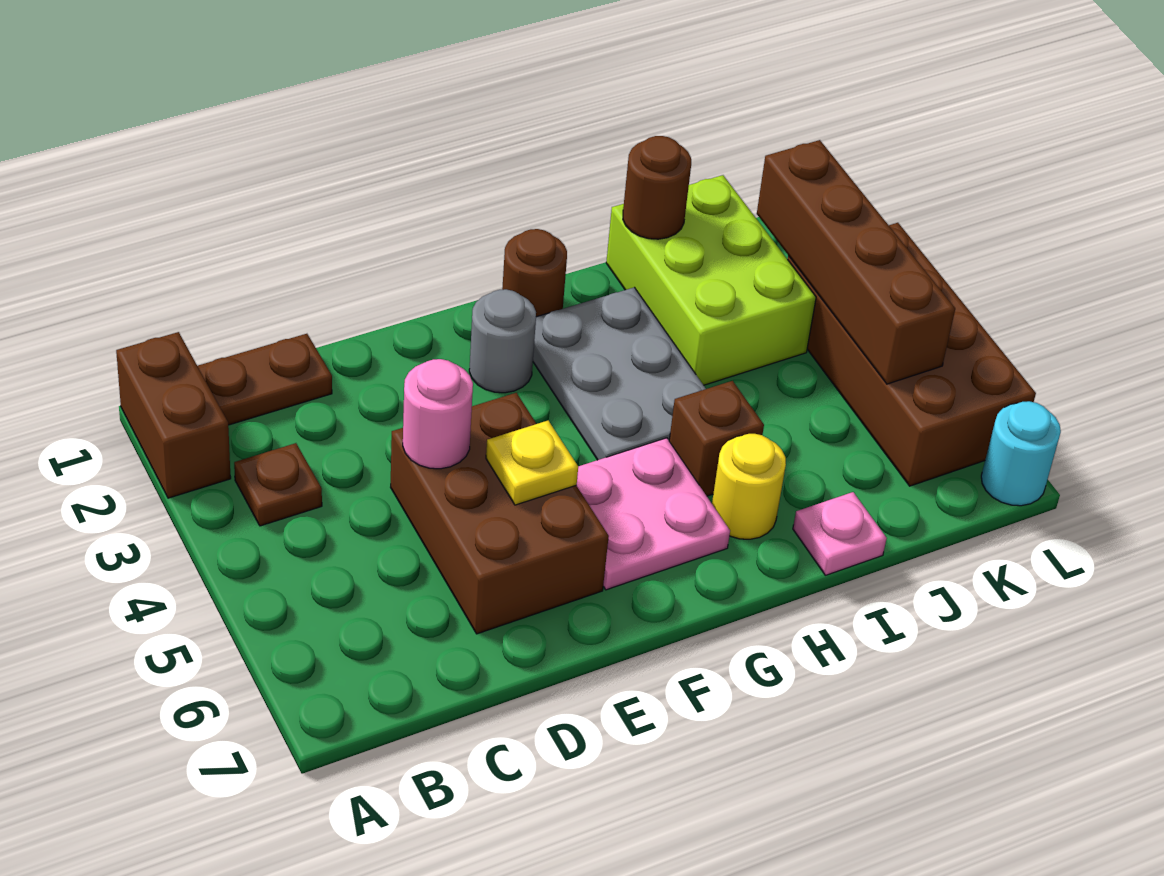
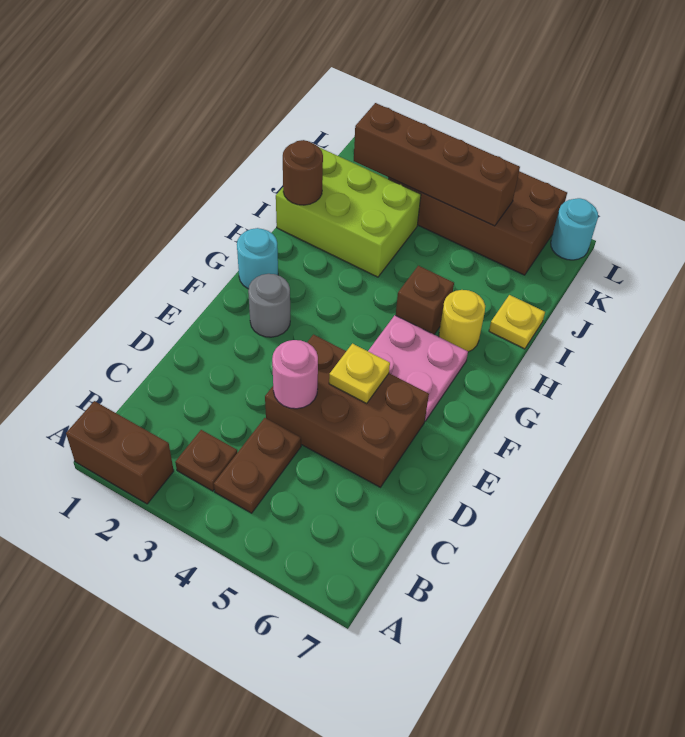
brown 1x2 plate [198,334,332,425] -> brown 1x2 plate moved to [214,418,301,513]
brown 1x1 round brick [502,229,567,317] -> cyan 1x1 round brick [237,228,278,289]
grey 2x3 plate [533,287,706,460] -> none
pink 1x1 plate [793,492,887,575] -> yellow 1x1 plate [489,295,545,349]

